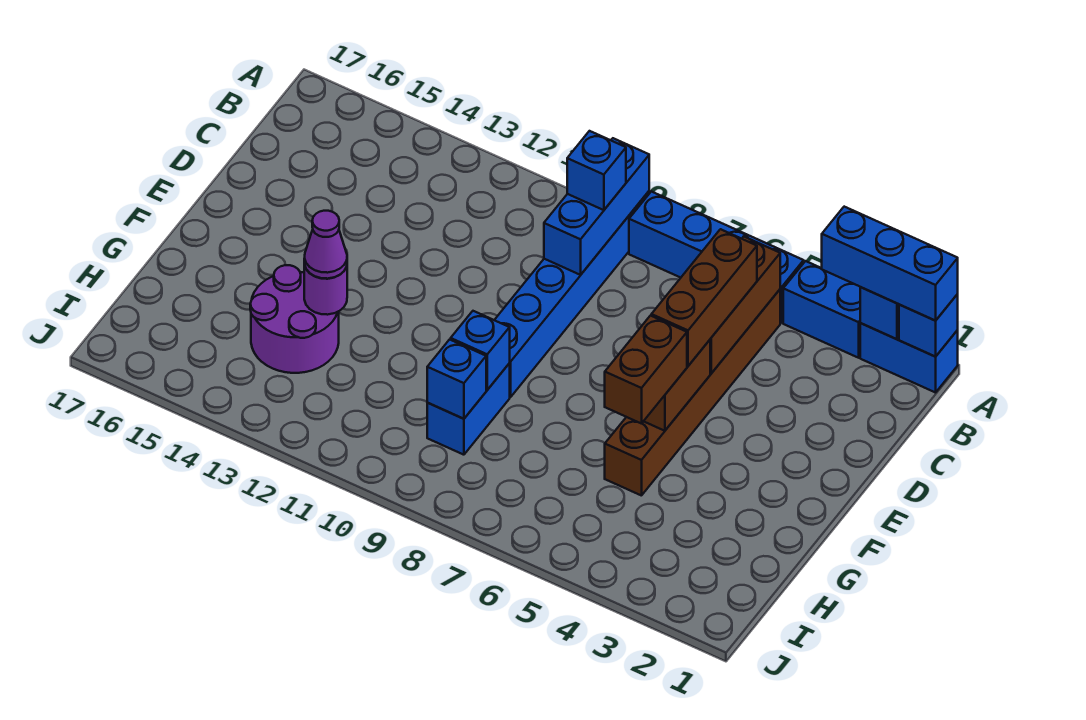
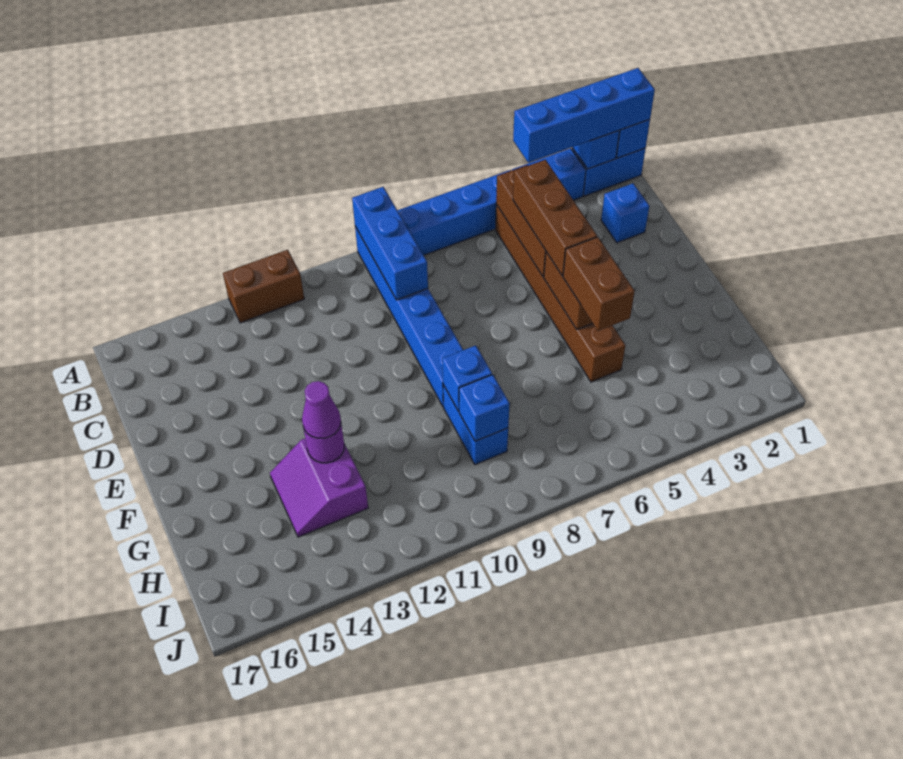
blue 1x3 brick [822,207,958,321] -> blue 1x4 brick [513,68,655,163]
none -> brown 1x2 brick [223,250,304,323]
blue 1x1 brick [567,131,626,210] -> blue 1x1 brick moved to [601,183,649,243]
purple 2x2 round brick [250,265,339,373] -> purple 2x2 slope [270,439,368,537]

